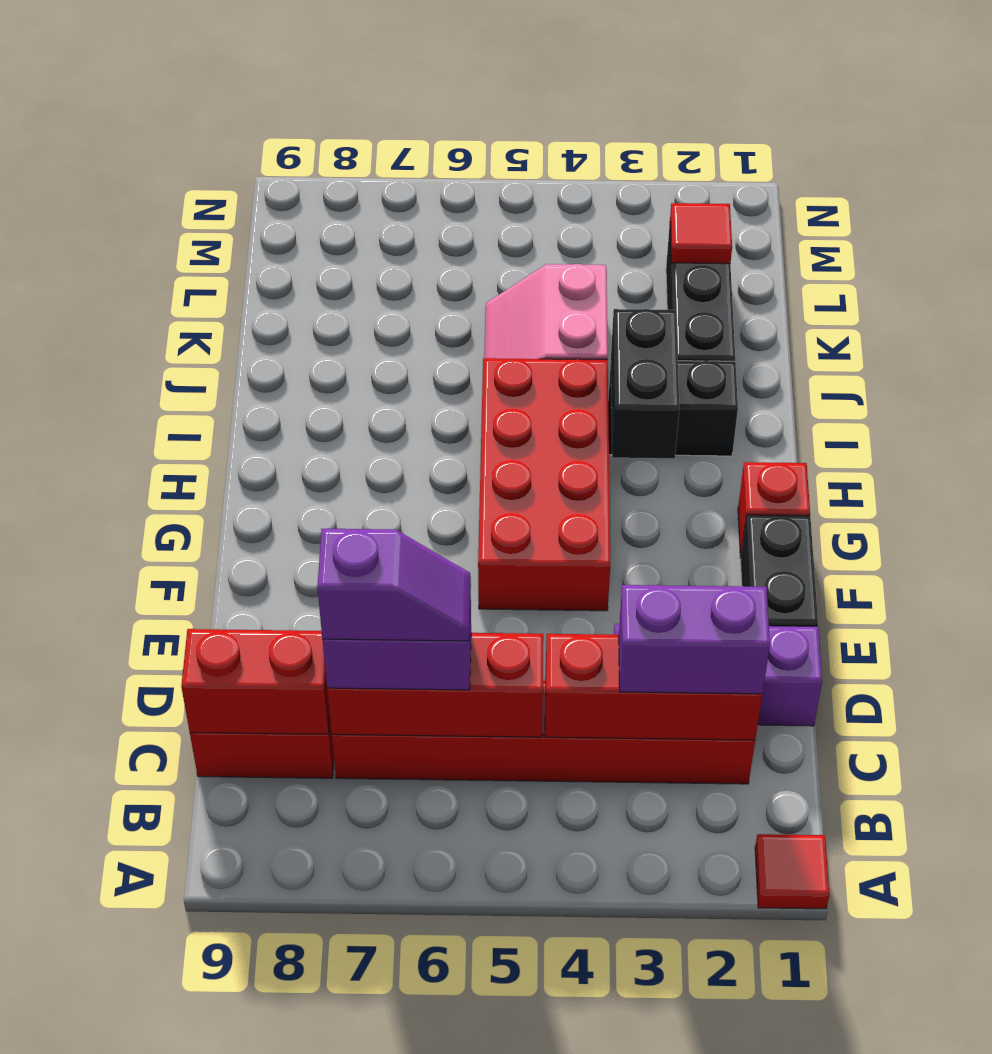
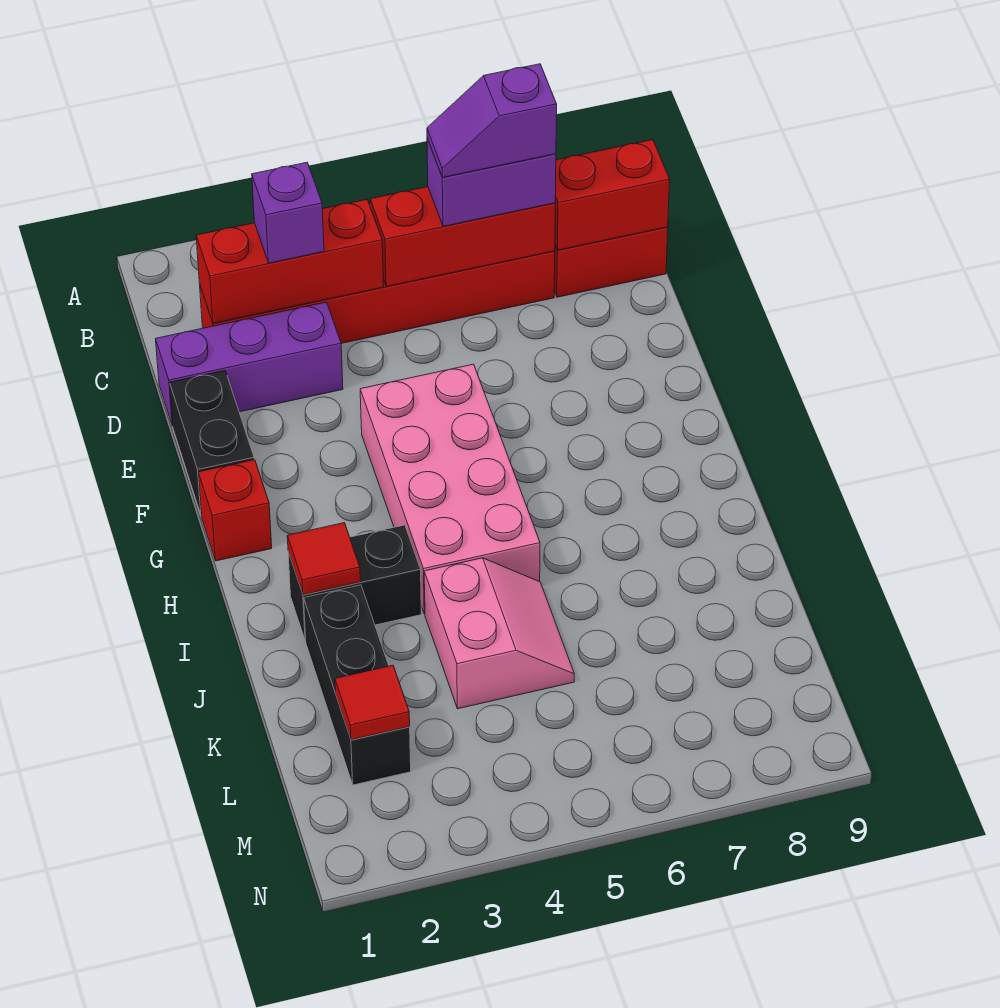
red 1x1 tile [755,834,829,909] -> red 1x1 tile moved to [287,523,360,595]
purple 1x2 brick [619,585,770,694] -> purple 1x1 brick [252,162,324,263]
red 2x4 brick [478,358,610,611] -> pink 2x4 brick [360,364,540,614]
black 1x2 brick [611,309,679,458] -> none

